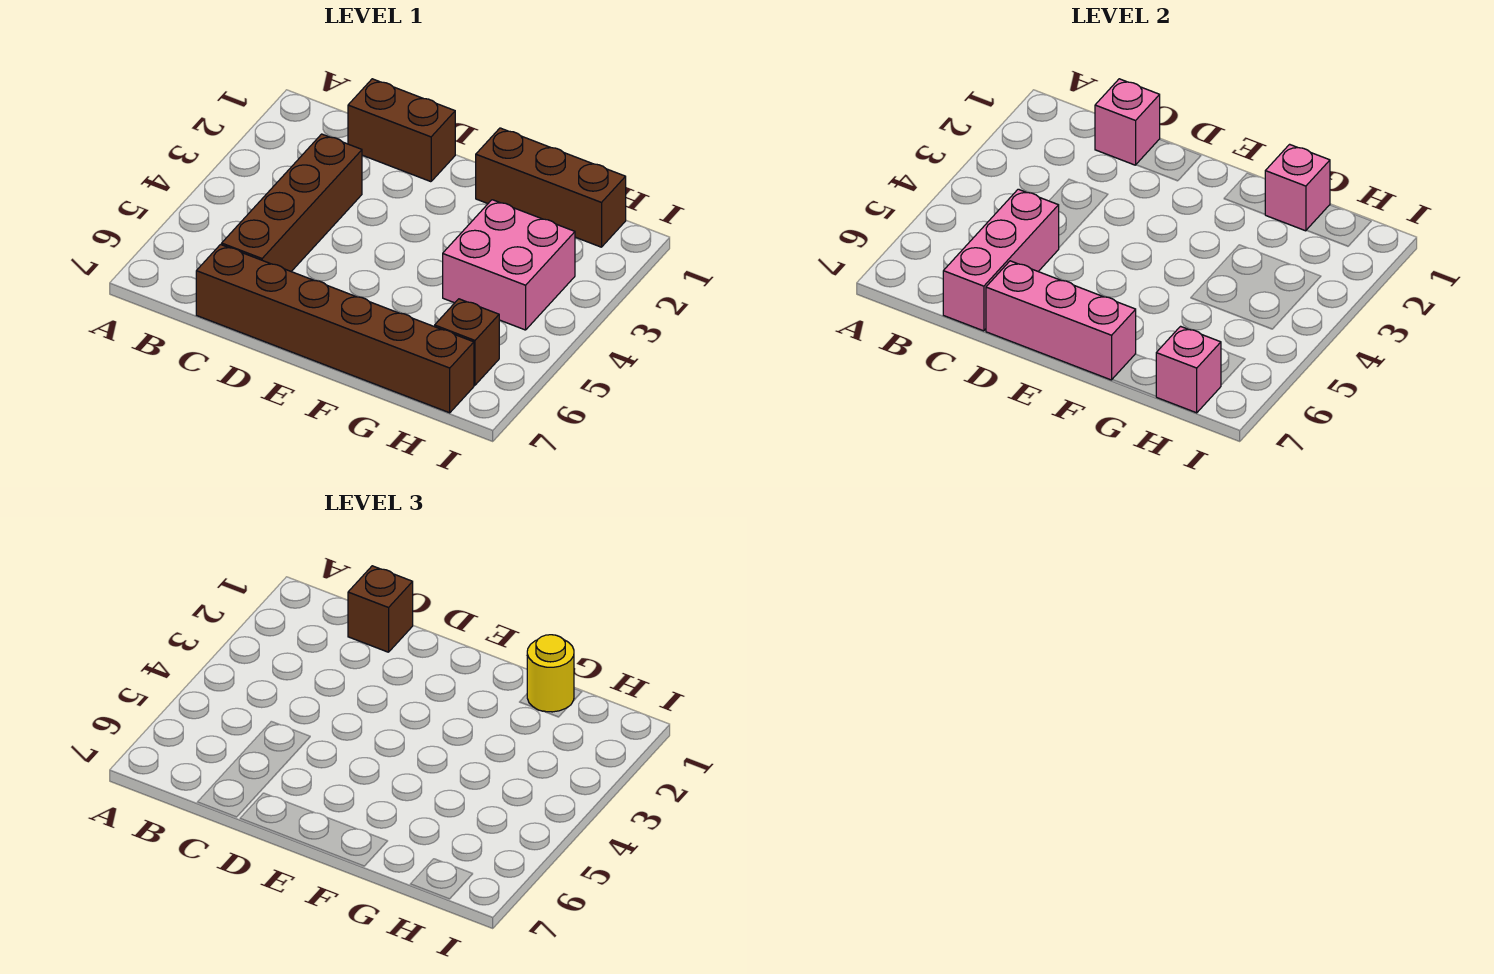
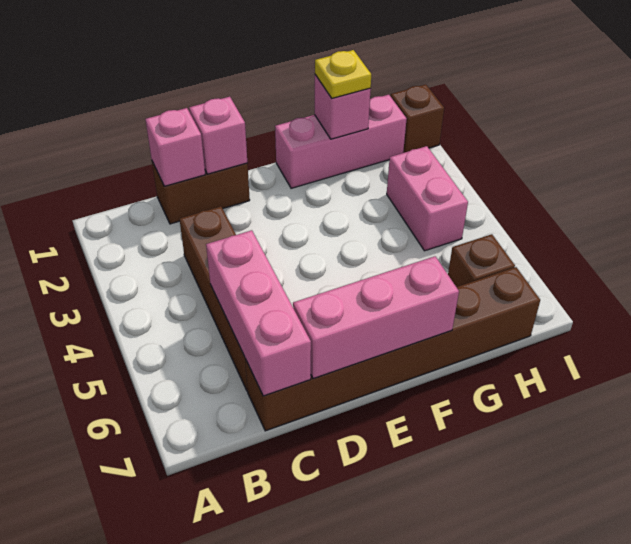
brown 1x1 brick [348,566,413,652] -> brown 1x1 brick moved to [391,84,444,153]
brown 1x3 brick [475,128,626,247] -> pink 1x3 brick [275,95,407,188]
yellow 1x1 round brick [527,635,574,712] -> yellow 1x1 plate [315,50,371,98]
pink 2x2 brick [443,200,575,330] -> pink 1x2 brick [387,146,468,251]
pink 1x1 brick [1156,326,1221,413] -> pink 1x1 brick moved to [189,97,247,174]

